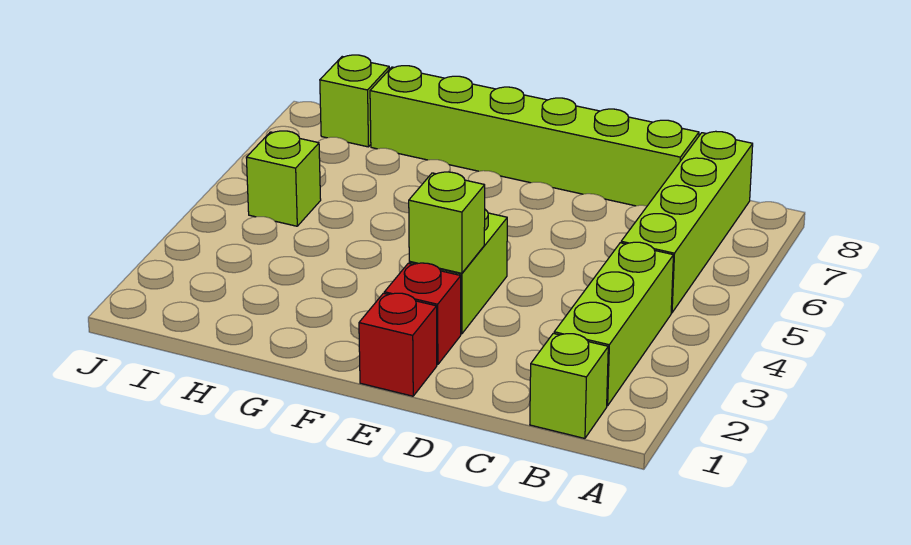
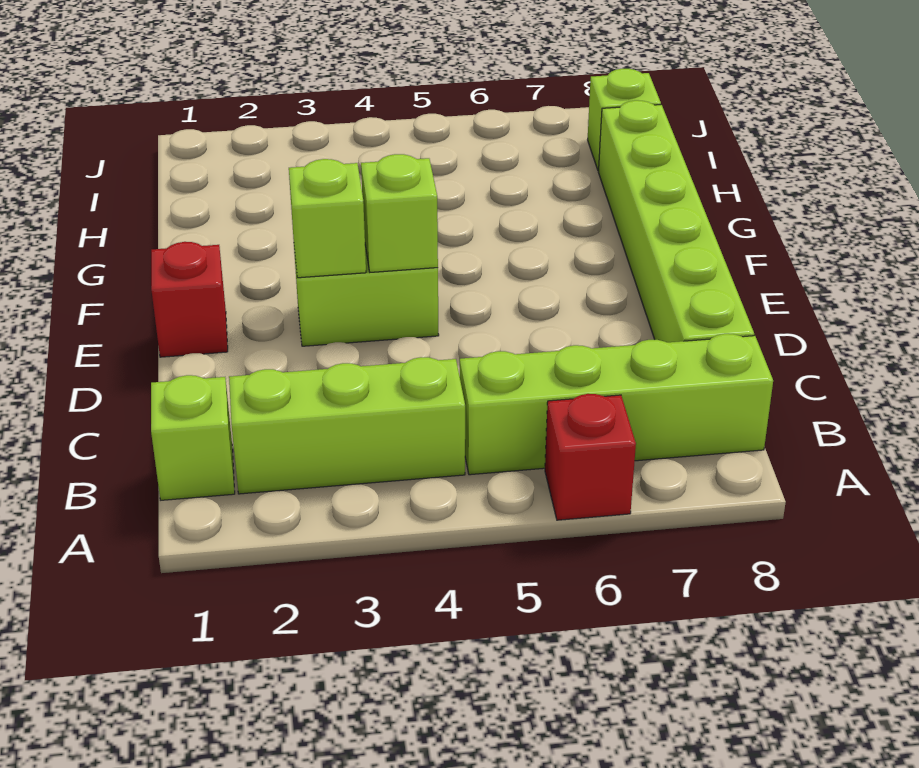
red 1x1 brick [384,263,461,365] -> red 1x1 brick moved to [545,394,636,520]
lime 1x1 brick [246,131,321,226] -> lime 1x1 brick moved to [361,154,438,272]

